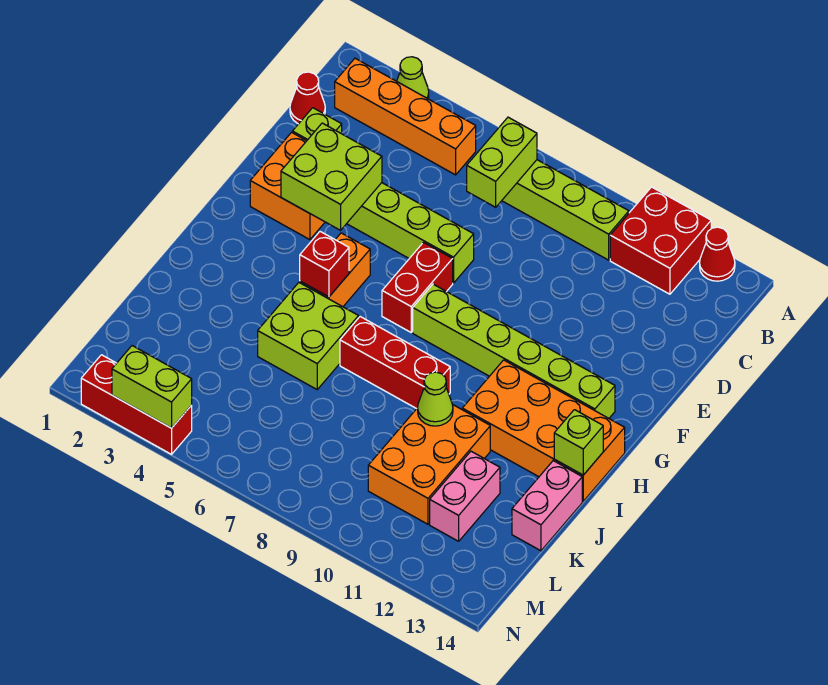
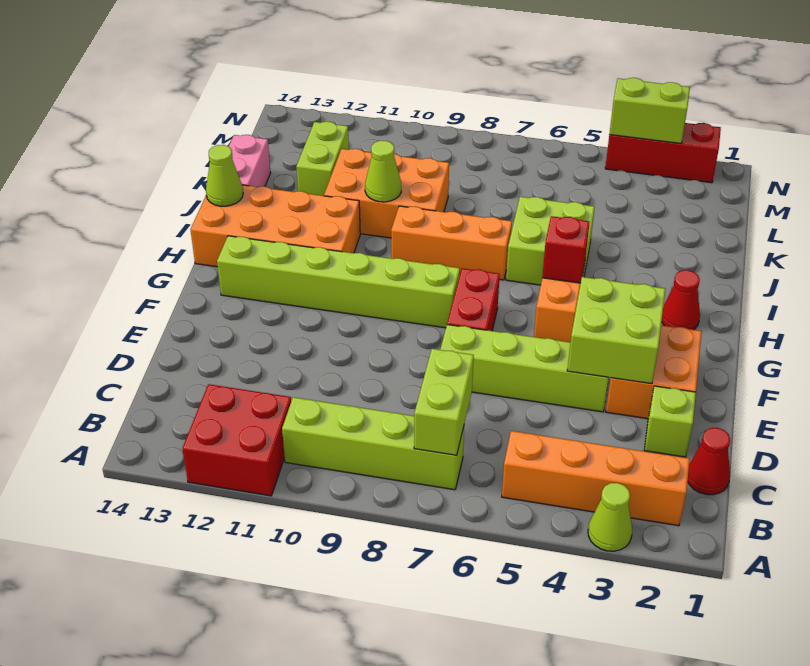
red 1x1 cone [700,227,735,281] -> red 1x1 cone moved to [662,270,700,330]
red 1x3 brick [340,317,450,409] -> orange 1x3 brick [391,206,512,280]
lime 1x1 brick [554,410,603,475] -> lime 1x1 cone [206,145,243,206]
orange 2x3 brick [368,404,490,524] -> orange 2x3 brick turned to [324,149,449,238]
pink 1x2 brick [430,451,500,541] -> lime 1x2 brick [296,122,349,196]

